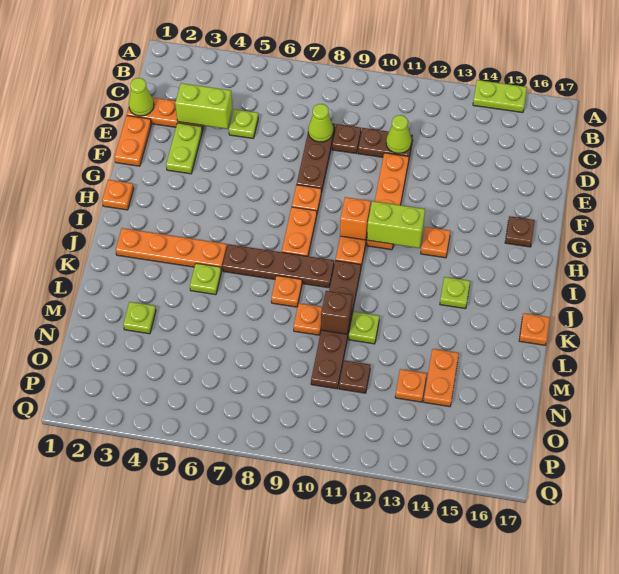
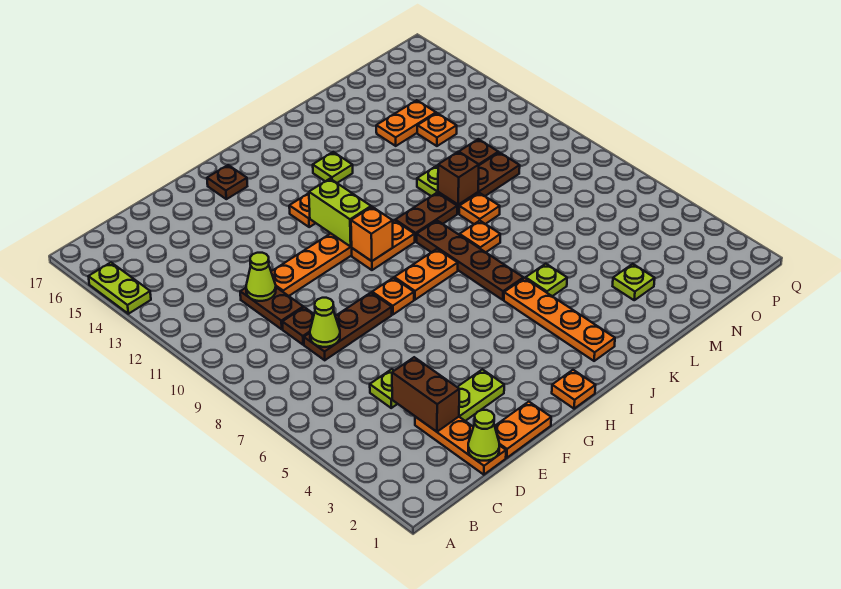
lime 1x2 brick [175,83,233,129] -> brown 1x2 brick [392,357,459,432]
orange 1x1 plate [519,313,550,345] -> none

